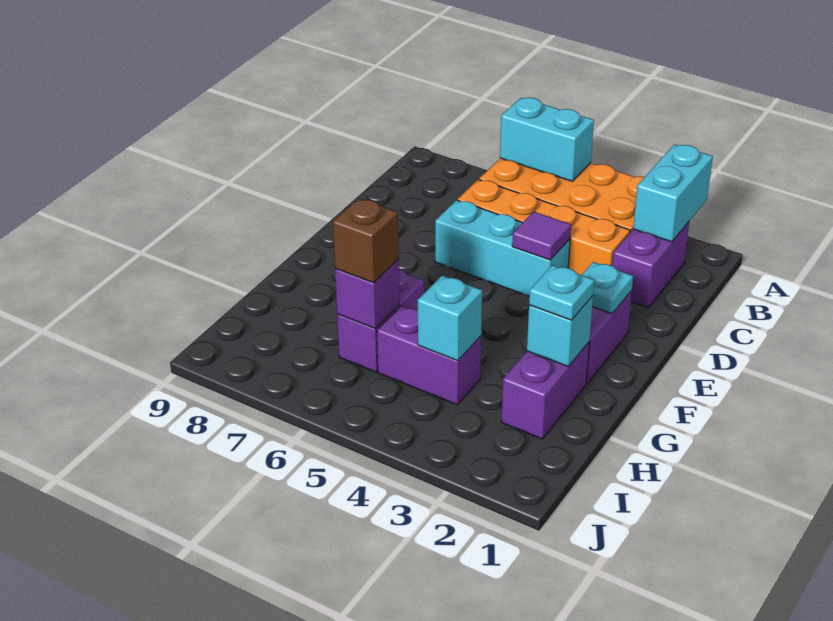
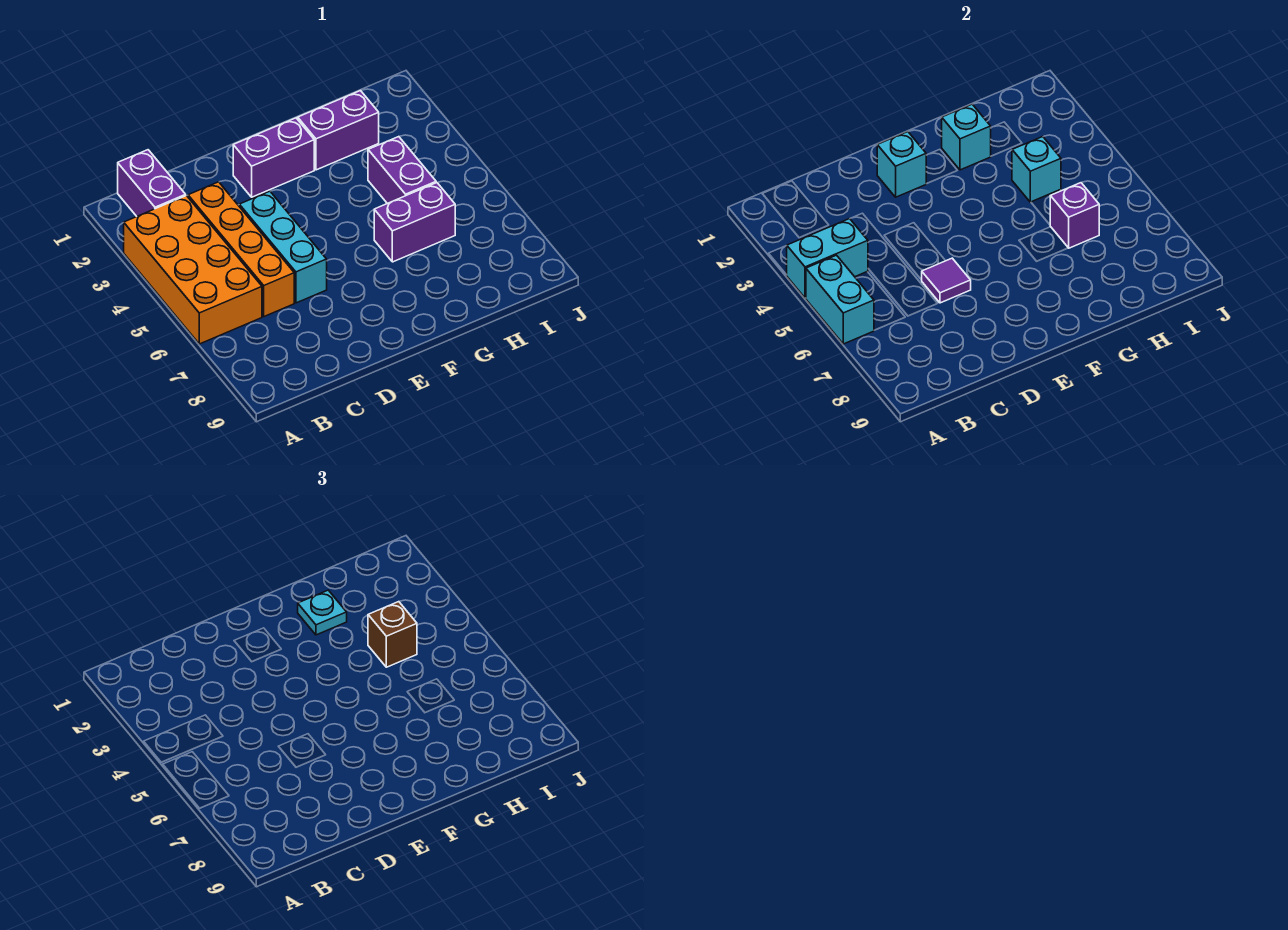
cyan 1x2 brick [633,144,713,242] -> cyan 1x2 brick moved to [787,219,868,298]
purple 1x2 brick [612,222,689,308] -> purple 1x2 brick turned to [118,150,186,216]
purple 1x1 tile [512,212,571,260] -> purple 1x1 tile moved to [922,258,971,303]
cyan 1x1 plate [582,262,633,314] -> cyan 1x1 brick [877,132,926,197]
brown 1x1 brick [333,198,399,283] -> brown 1x1 brick moved to [368,602,417,667]

